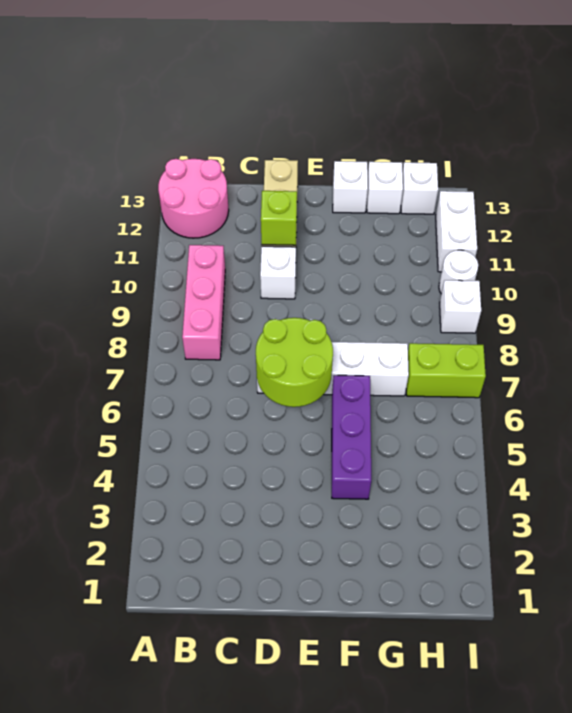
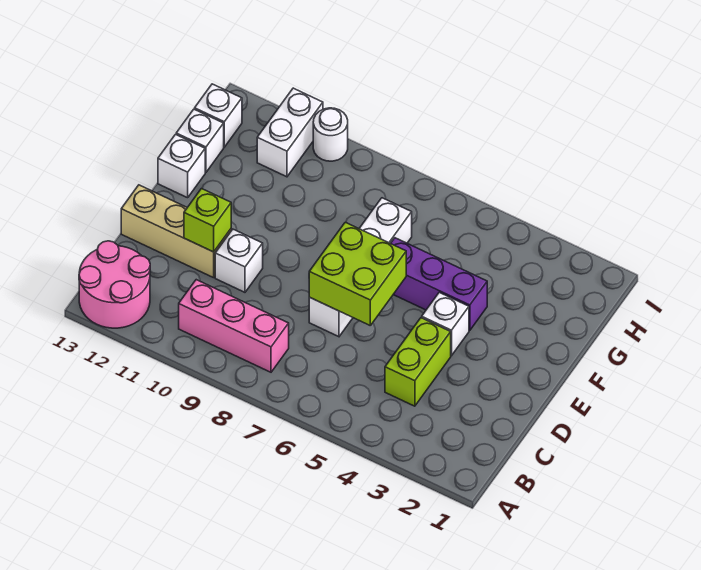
lime 2x2 round brick [256,318,333,407] -> lime 2x2 brick [309,222,406,325]
lime 1x2 brick [406,343,486,398] -> lime 1x2 brick moved to [385,318,451,406]
white 1x1 brick [440,280,481,333] -> white 1x1 brick moved to [422,292,469,356]
white 1x2 brick [436,191,477,272] -> white 1x2 brick turned to [257,88,323,177]

